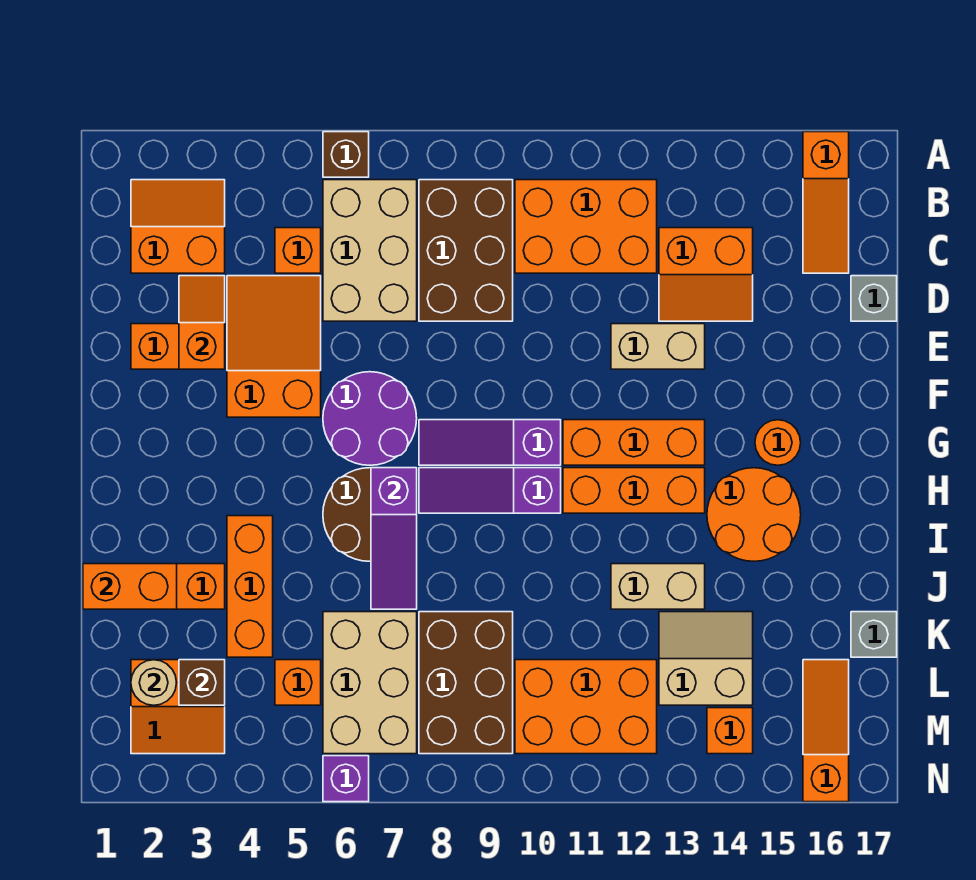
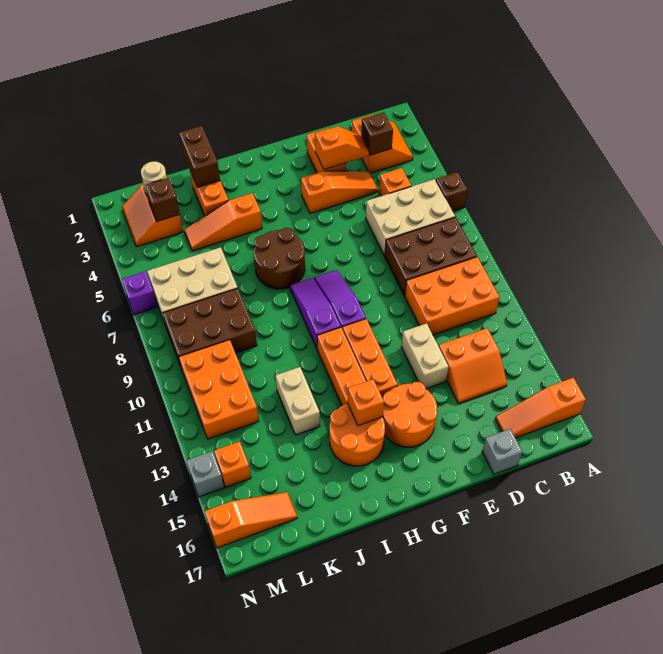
orange 2x3 brick [515,180,657,273] -> orange 2x3 brick turned to [405,257,500,335]
none -> brown 1x1 brick [361,112,393,155]
orange 2x2 slope [659,228,753,321] -> orange 2x2 slope turned to [439,328,507,404]
orange 2x3 slope [227,276,321,417] -> orange 1x3 slope [301,171,378,213]
purple 2x2 round brick [323,372,417,465] -> none
orange 1x1 round brick [755,420,801,465] -> orange 2x2 round brick [383,382,437,447]
purple 1x3 slope [371,468,417,609] -> none
orange 1x3 brick [227,516,273,657] -> orange 1x3 slope [184,193,262,251]
orange 1x2 brick [83,564,177,609] -> brown 1x2 brick [179,126,220,188]
tan 2x2 slope [659,612,753,705] -> none
grey 1x1 brick [851,612,897,657] -> grey 1x1 brick moved to [187,451,224,497]
orange 1x1 brick [275,660,321,705] -> orange 1x1 brick moved to [348,379,384,426]

